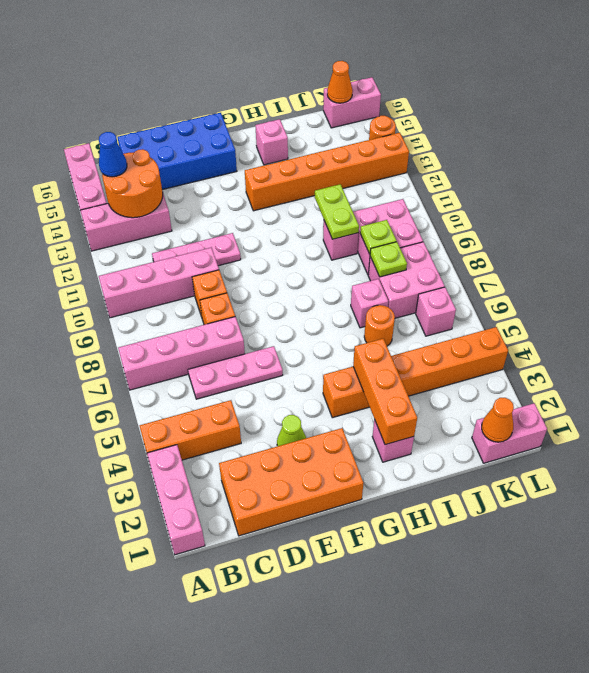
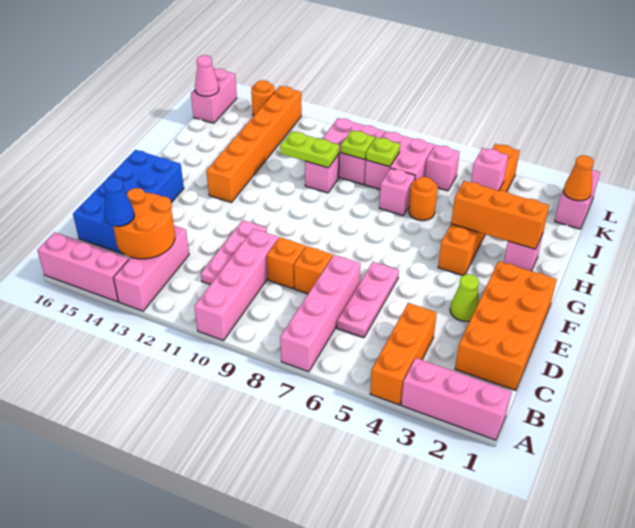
pink 1x1 brick [255,119,288,165] -> pink 1x1 brick moved to [471,148,508,191]
orange 1x1 cone [327,61,353,103] -> pink 1x1 cone [195,55,219,96]

